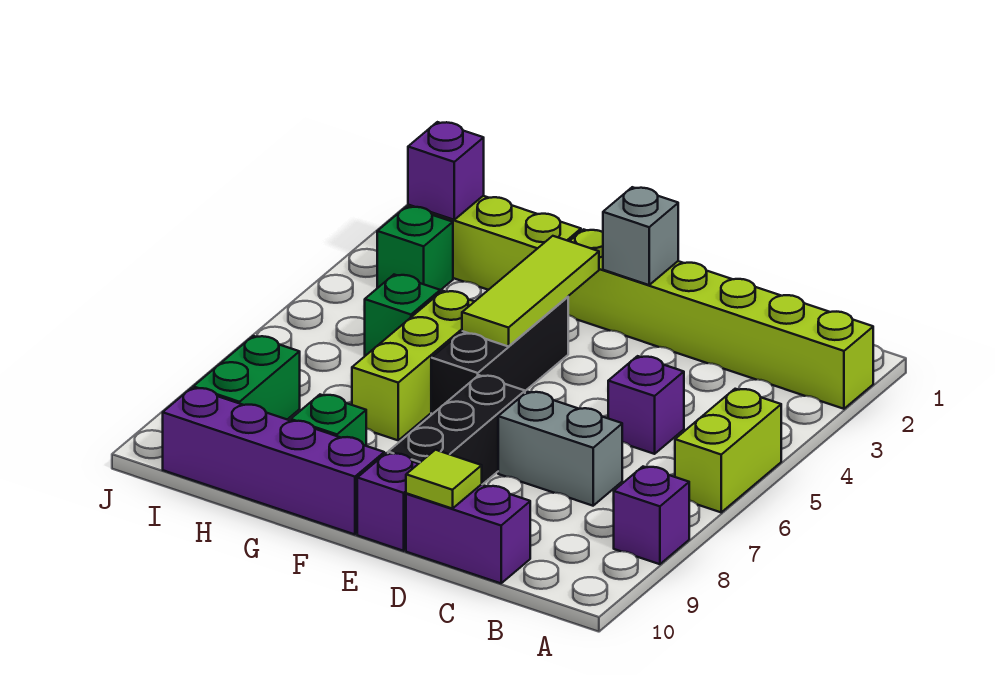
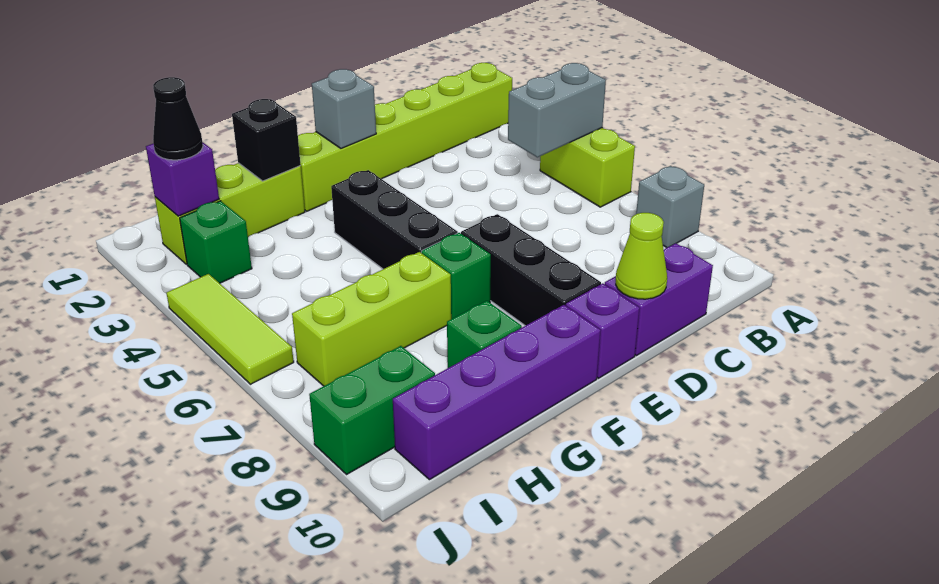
purple 1x1 brick [614,467,689,564] -> grey 1x1 brick [636,166,704,248]
purple 1x1 brick [608,356,684,454] -> none
grey 1x2 brick [498,392,622,506] -> grey 1x2 brick moved to [508,63,606,157]
lime 1x1 tile [406,450,482,509] -> lime 1x1 cone [616,213,667,299]
lime 1x3 tile [462,236,599,347] -> lime 1x3 tile moved to [167,274,294,384]
none -> black 1x1 brick [232,99,301,181]
lime 1x3 brick [352,291,475,440] -> lime 1x3 brick turned to [292,252,451,386]
green 1x1 brick [365,275,440,356] -> green 1x1 brick moved to [421,233,491,319]
none -> black 1x1 cone [153,77,203,160]
green 1x2 brick [193,336,300,419] -> green 1x2 brick turned to [309,346,435,474]

